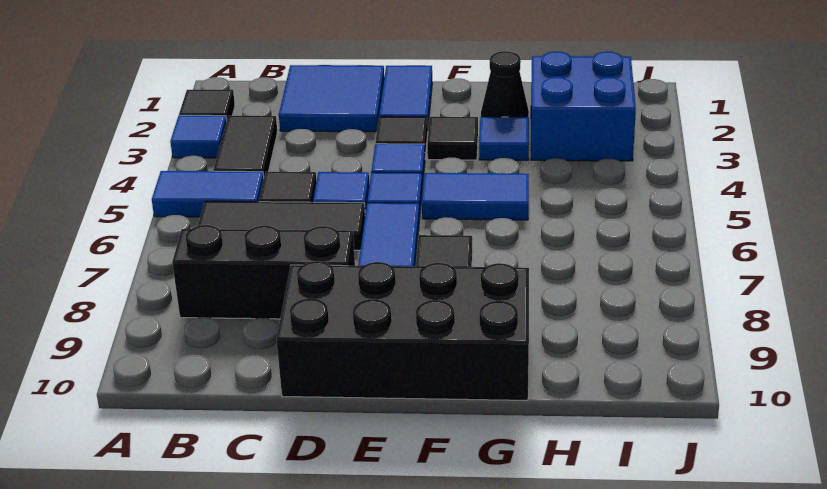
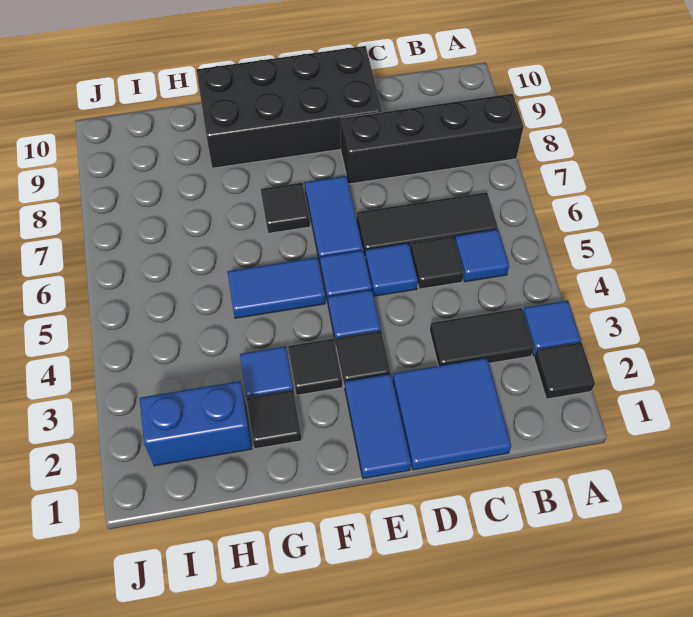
blue 1x2 tile [152,171,264,217] -> blue 1x1 tile [455,229,509,282]
black 1x2 tile [213,116,277,176] -> black 1x2 tile turned to [430,308,534,366]
black 1x3 brick [172,225,355,319] -> black 1x4 brick [341,94,524,184]
black 1x1 cone [481,51,529,117] -> black 1x1 tile [246,390,302,449]
blue 2x2 brick [531,52,636,161] -> blue 1x2 brick [140,381,252,466]

